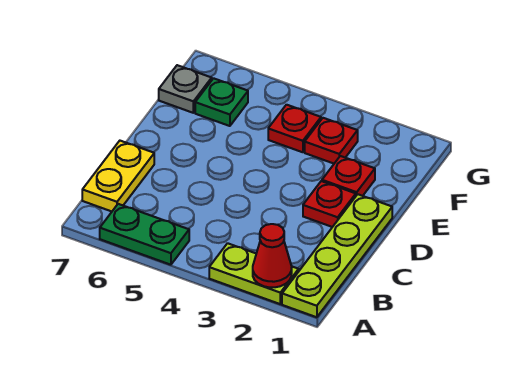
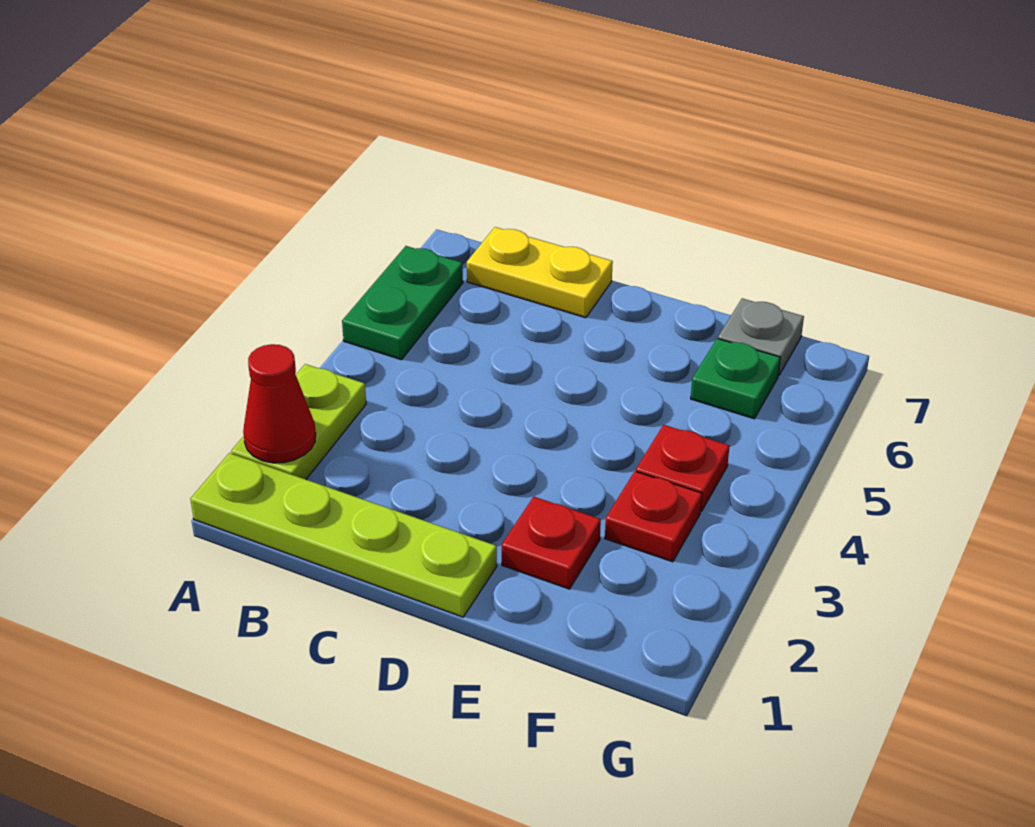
red 1x1 plate [303,181,356,227] -> none

